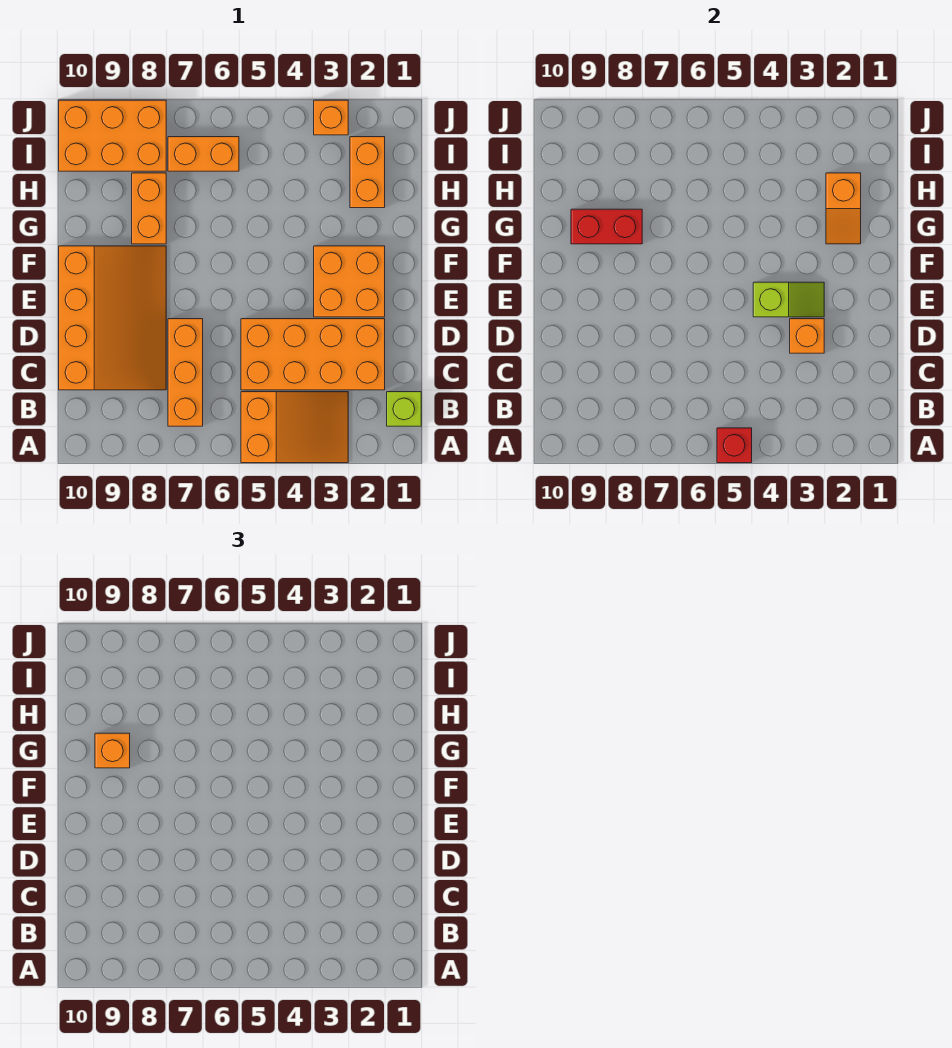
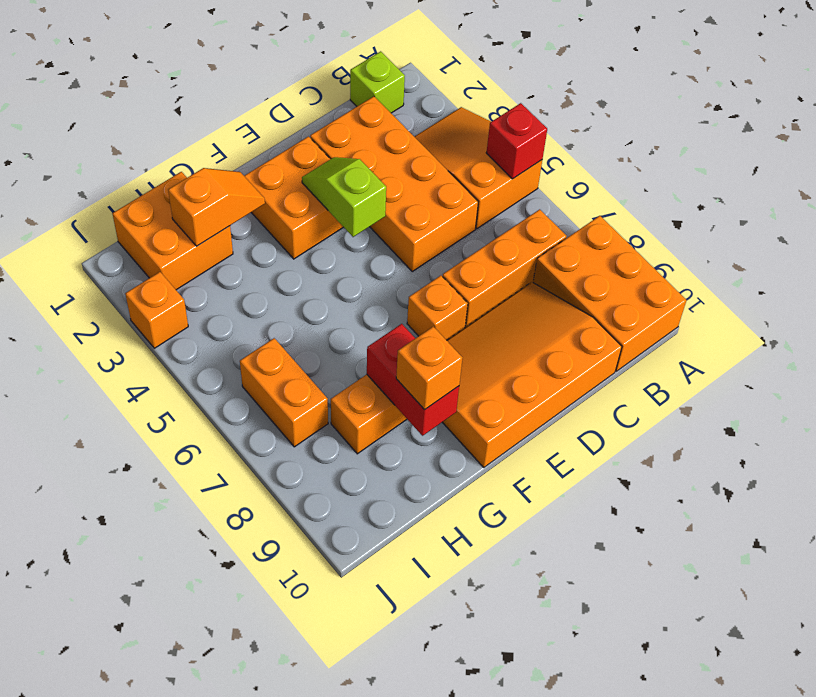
orange 1x1 brick [790,319,824,353] -> orange 1x1 brick moved to [407,276,468,340]
orange 1x2 brick [350,137,385,208] -> orange 2x2 brick [112,172,233,290]
orange 2x3 brick [59,100,166,171] -> orange 2x3 brick moved to [533,216,686,371]

